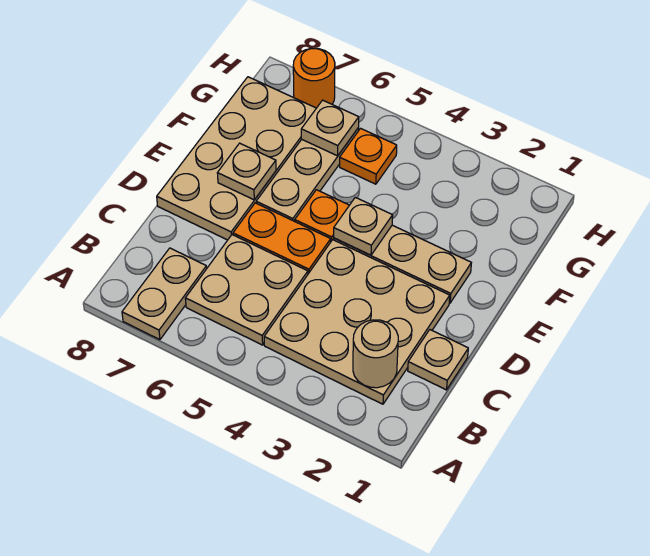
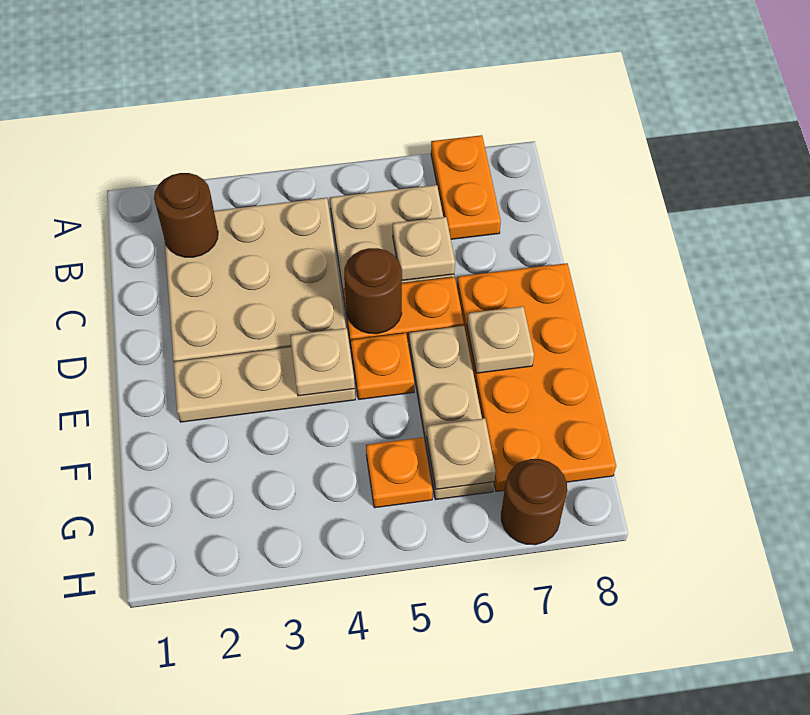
tan 1x2 plate [122,248,207,340] -> orange 1x2 plate [431,135,501,239]
tan 1x1 round brick [353,320,398,388] -> brown 1x1 round brick [154,173,218,257]
tan 1x1 plate [408,330,468,390] -> tan 1x1 plate moved to [393,217,455,281]
none -> brown 1x1 round brick [344,248,402,334]
tan 2x4 plate [157,77,316,240] -> orange 2x4 plate [457,263,616,492]
orange 1x1 round brick [293,48,335,108] -> brown 1x1 round brick [501,459,567,545]

